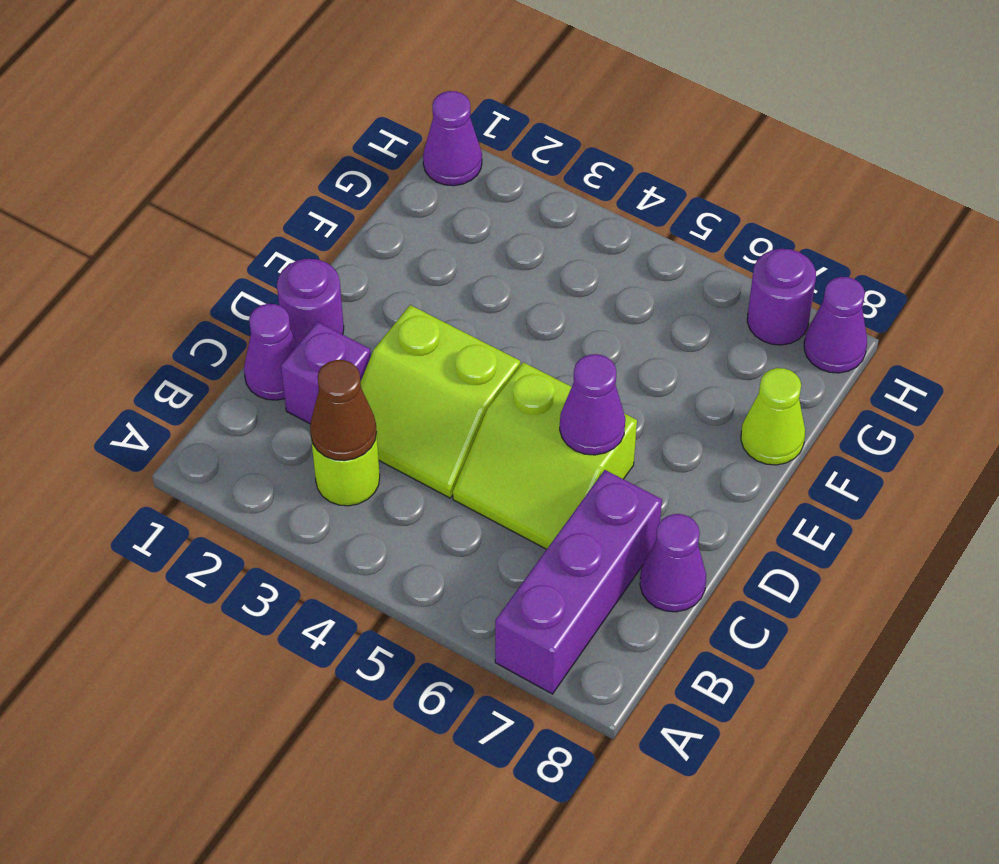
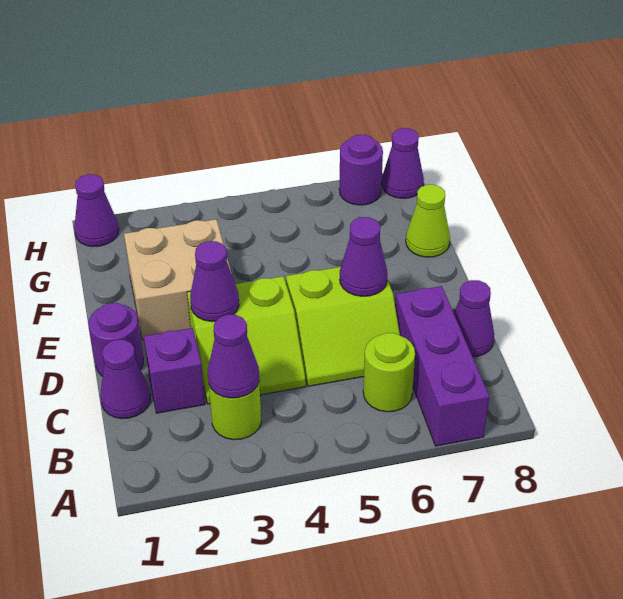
brown 1x1 cone [310,360,377,461] -> purple 1x1 cone [208,315,259,398]
none -> lime 1x1 round brick [363,333,415,412]
none -> purple 1x1 cone [190,241,239,322]
none -> tan 2x2 brick [124,219,231,340]

